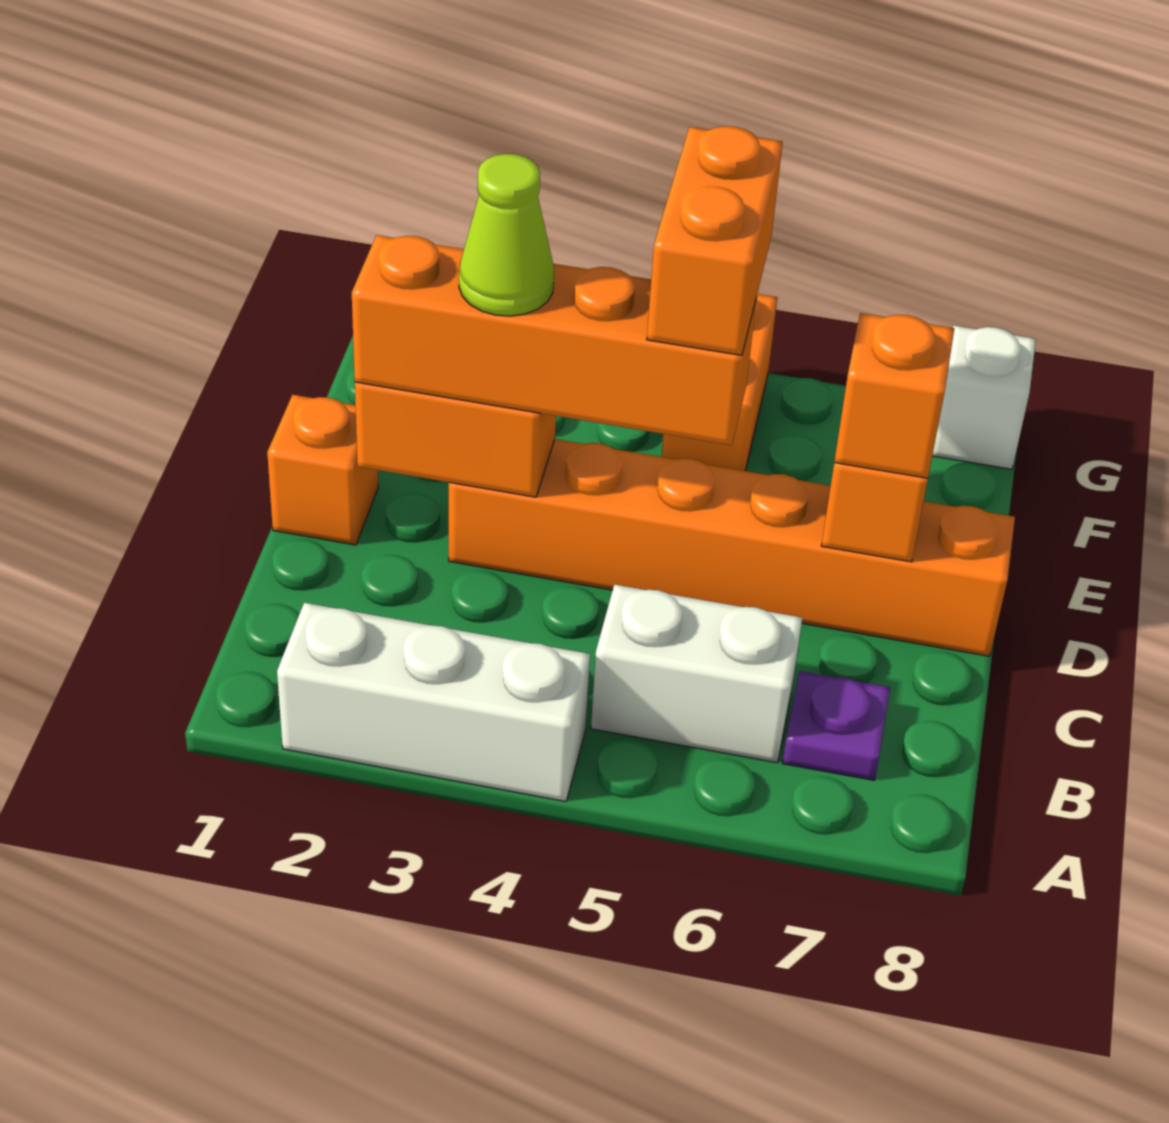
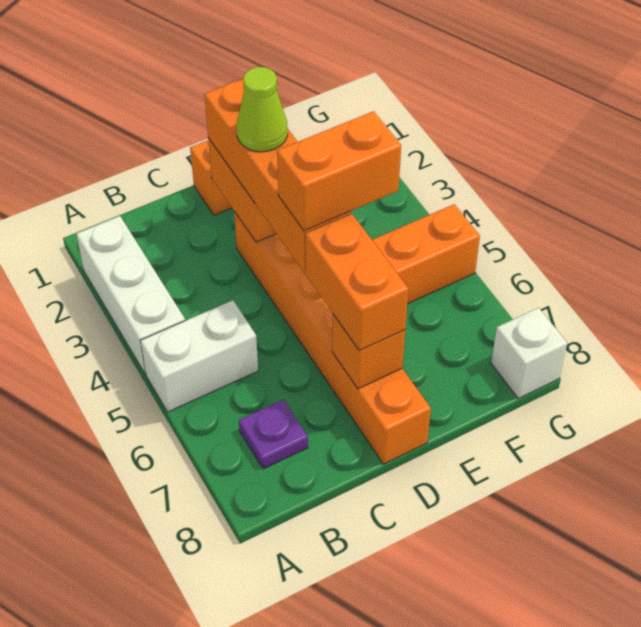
white 1x2 brick [591,585,802,763] -> white 1x2 brick turned to [140,300,258,412]
orange 1x1 brick [834,313,954,478] -> orange 1x2 brick [305,214,409,351]

